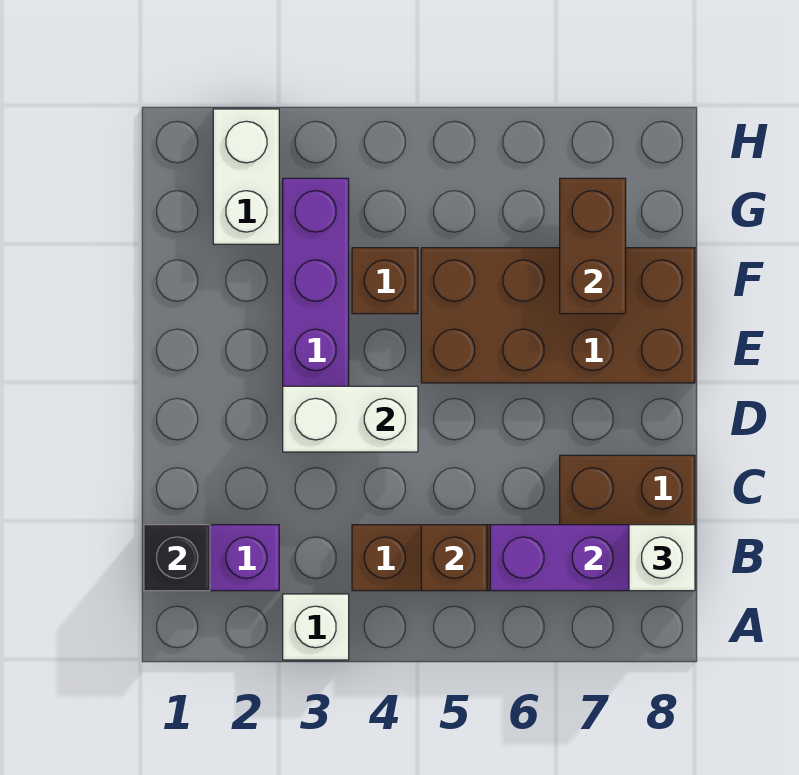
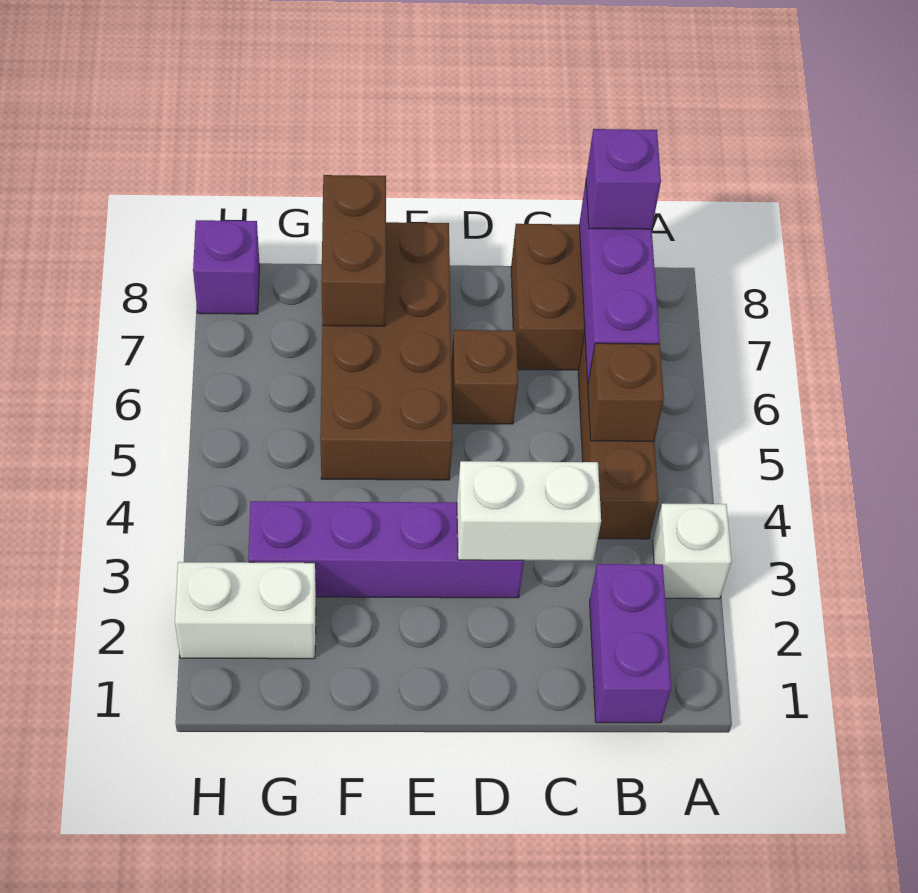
black 1x1 brick [144,525,210,591] -> none
white 1x1 brick [629,525,695,591] -> purple 1x1 brick [586,129,661,229]
white 1x2 brick [283,386,418,452] -> white 1x2 brick turned to [457,461,601,561]
brown 1x1 brick [352,248,418,314] -> brown 1x1 brick moved to [451,330,518,424]
brown 1x2 brick [560,178,626,314] -> brown 1x2 brick turned to [321,175,386,326]
none -> purple 1x1 brick [193,220,260,314]

